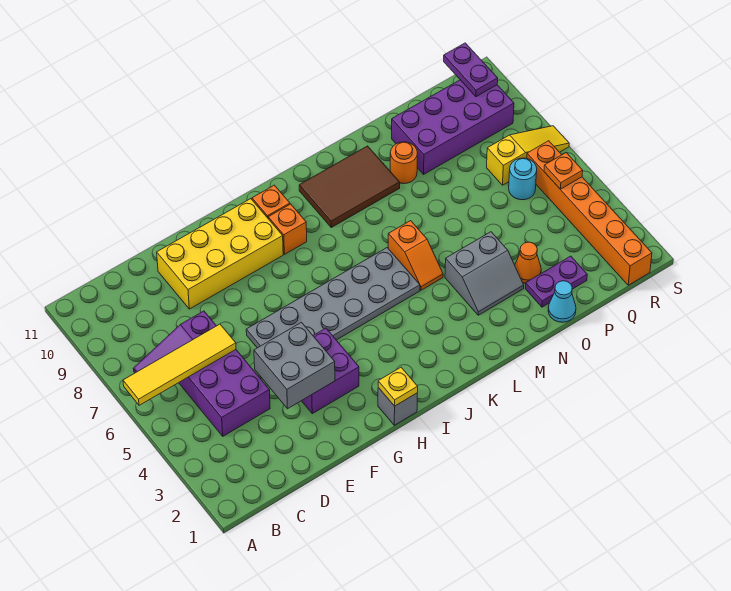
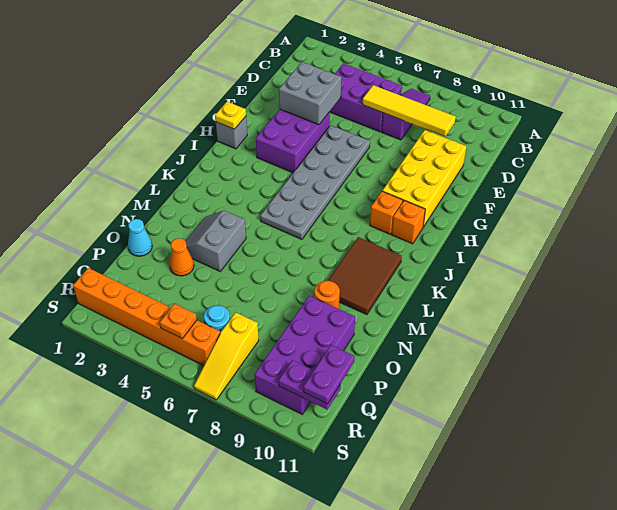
yellow 1x4 tile [123,324,236,405] -> yellow 1x4 tile turned to [363,85,456,136]
purple 2x2 brick [302,328,359,414] -> purple 2x3 brick [256,109,330,173]
orange 1x2 slope [388,221,443,290] -> none
purple 1x2 plate [526,256,587,307] -> purple 1x2 plate moved to [303,345,355,404]

